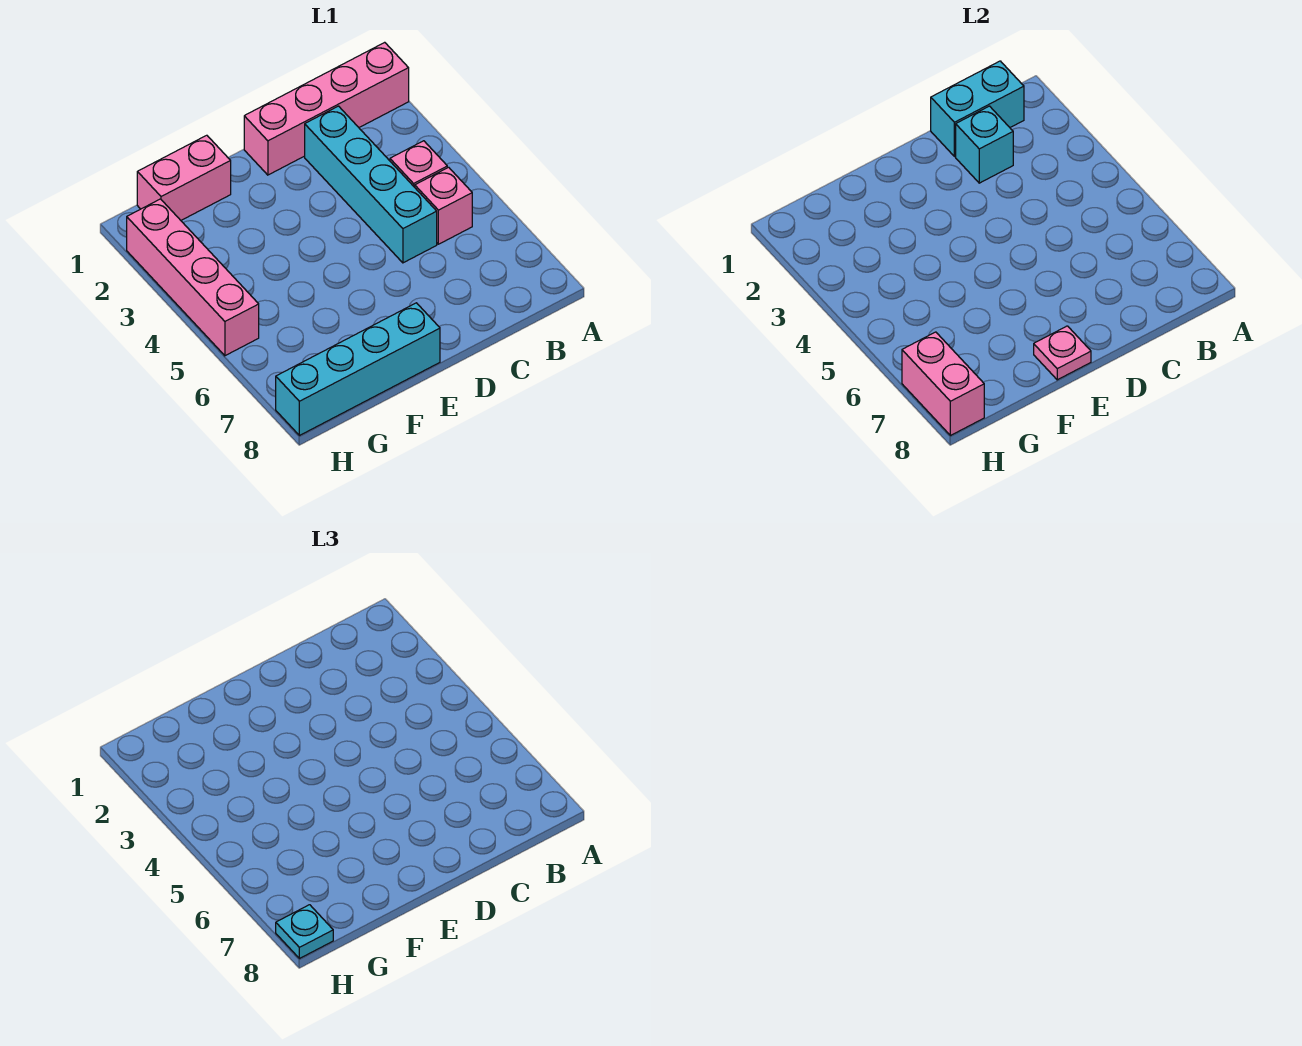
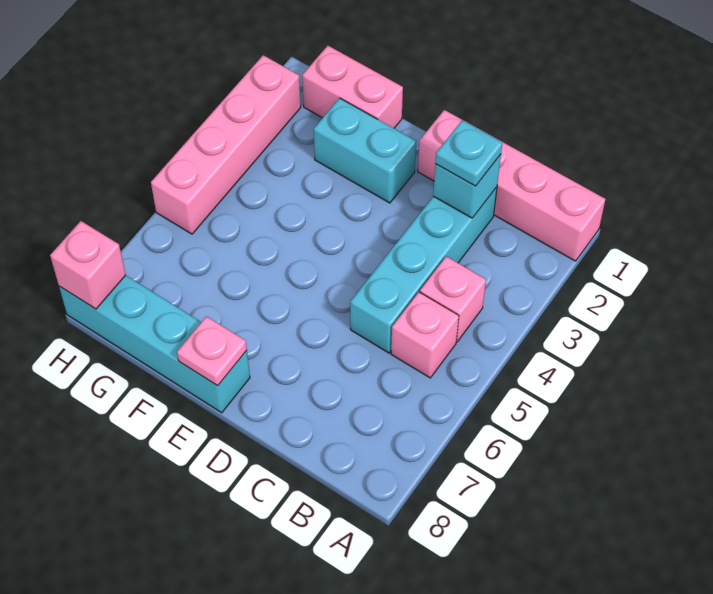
cyan 1x2 brick [931,61,1024,157] -> cyan 1x2 brick moved to [314,98,416,203]
pink 1x2 brick [902,332,984,436] -> pink 1x1 brick [50,221,126,309]
cyan 1x1 plate [276,905,333,959] -> cyan 1x1 plate moved to [435,120,502,186]

